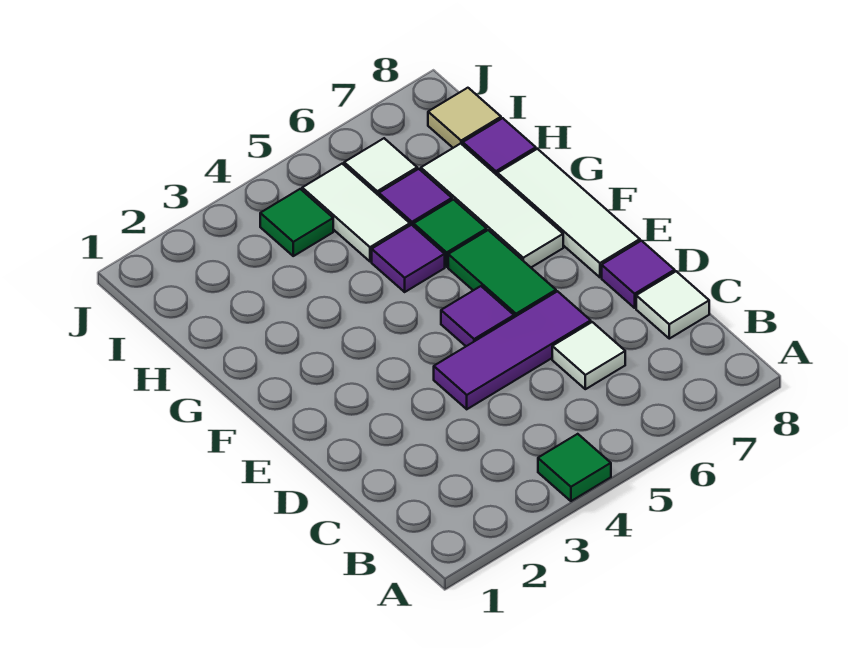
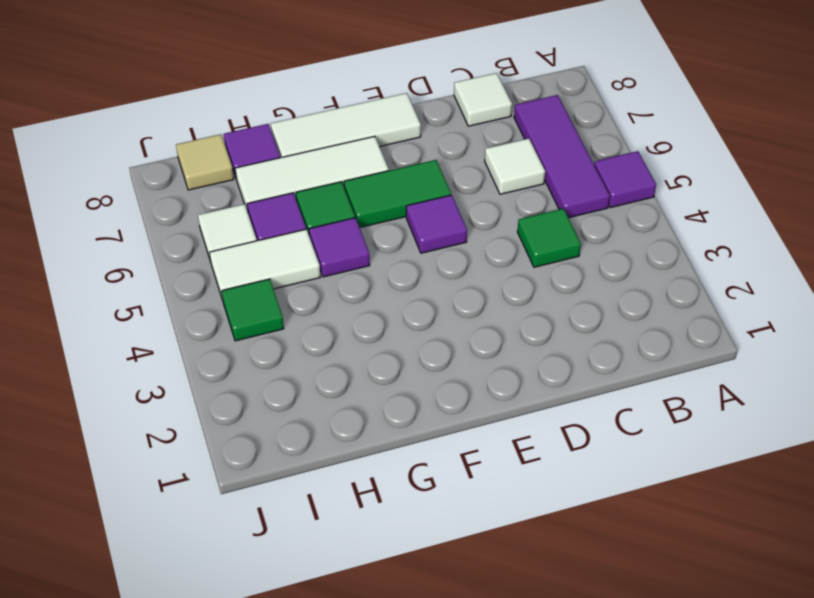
green 1x1 tile [538,434,611,501] -> green 1x1 tile moved to [517,209,581,267]
purple 1x3 tile [434,291,591,409] -> purple 1x3 tile moved to [514,95,610,218]
purple 1x1 tile [602,241,675,308] -> purple 1x1 tile moved to [594,151,656,208]

